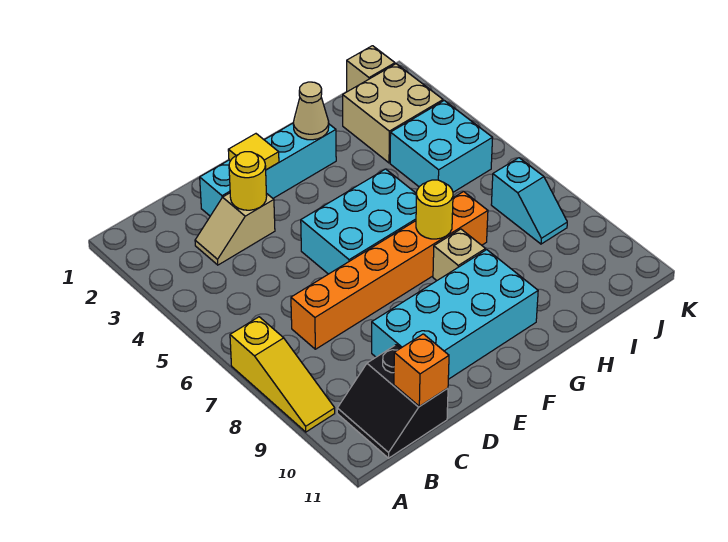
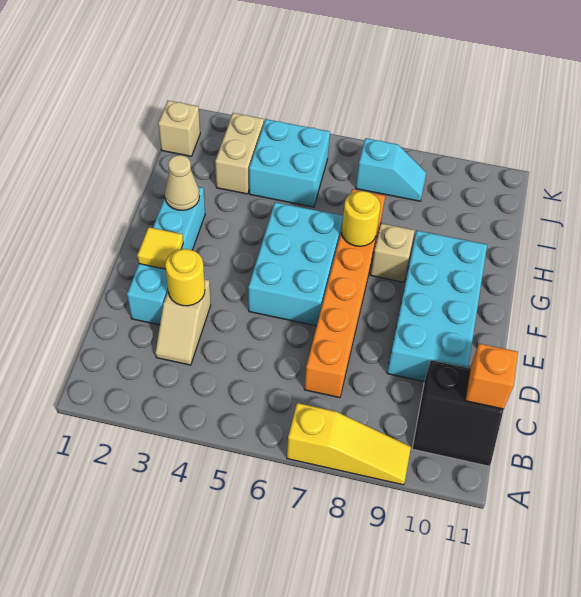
tan 2x2 brick [343,64,443,163] -> tan 1x2 brick [215,113,264,194]

